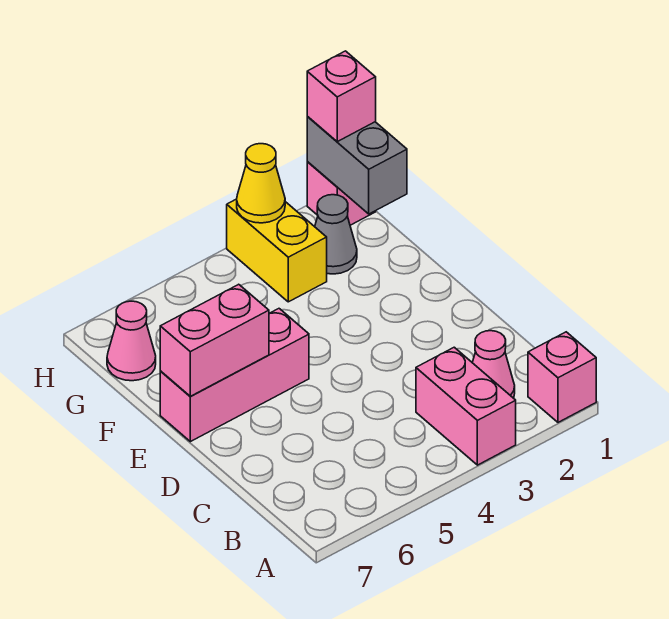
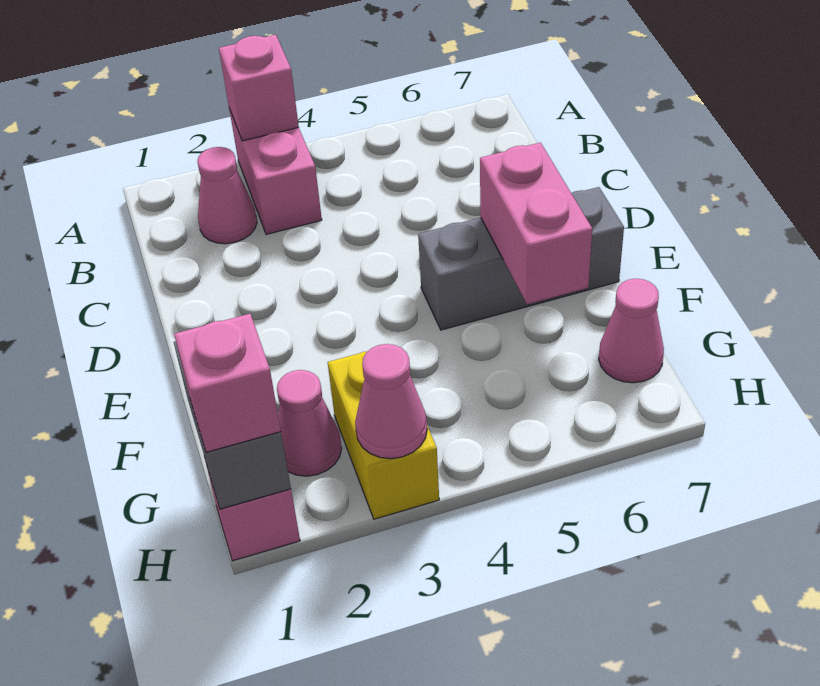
pink 1x1 brick [528,332,596,422] -> pink 1x1 brick moved to [219,35,299,141]
pink 1x3 brick [160,309,309,442] -> grey 1x3 brick [418,187,624,330]
pink 1x2 brick [160,284,269,396] -> pink 1x2 brick turned to [480,143,592,304]
grey 1x1 cone [315,195,357,274] -> pink 1x1 cone [277,370,342,476]
yellow 1x1 cone [237,144,285,223] -> pink 1x1 cone [355,344,427,459]

